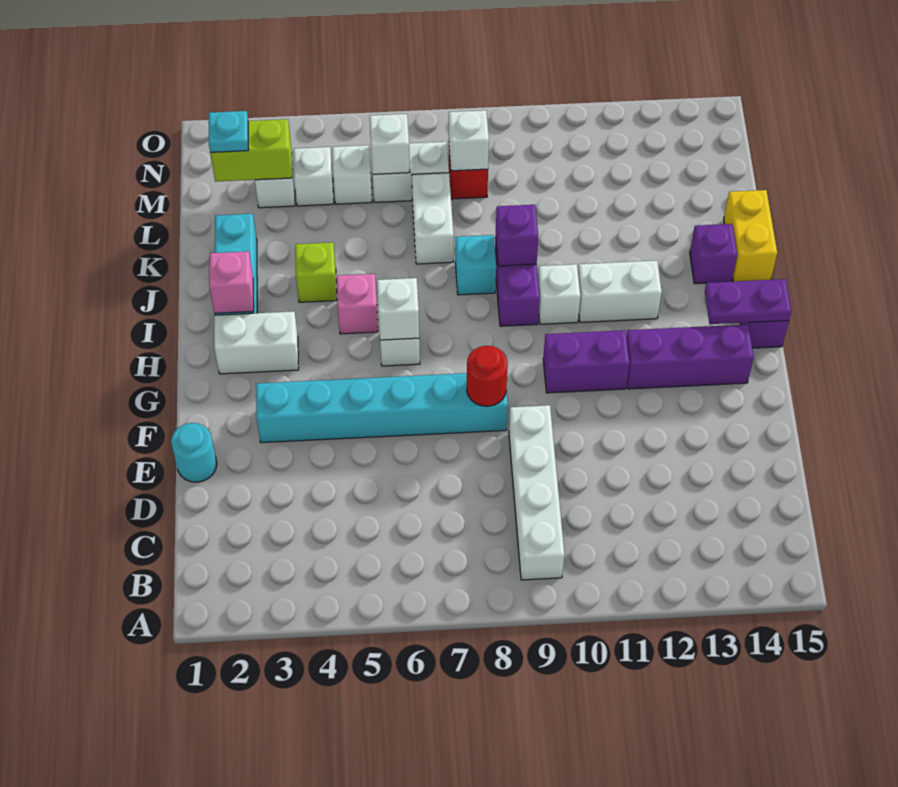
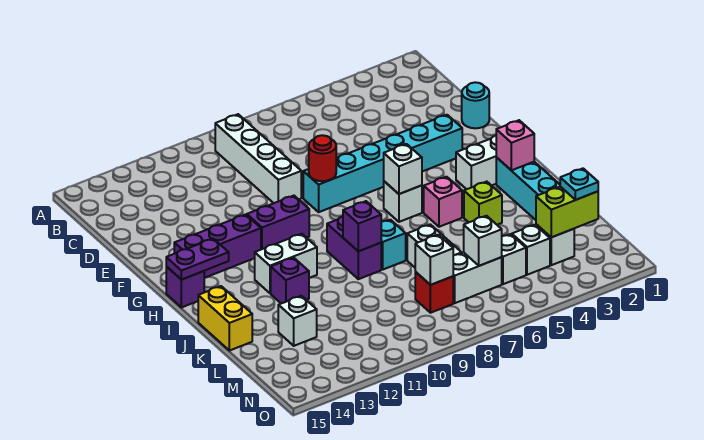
white 1x1 brick [538,264,580,324] -> white 1x1 brick moved to [278,296,317,346]
purple 1x1 brick [690,224,737,284] -> purple 1x1 brick moved to [271,258,309,304]

